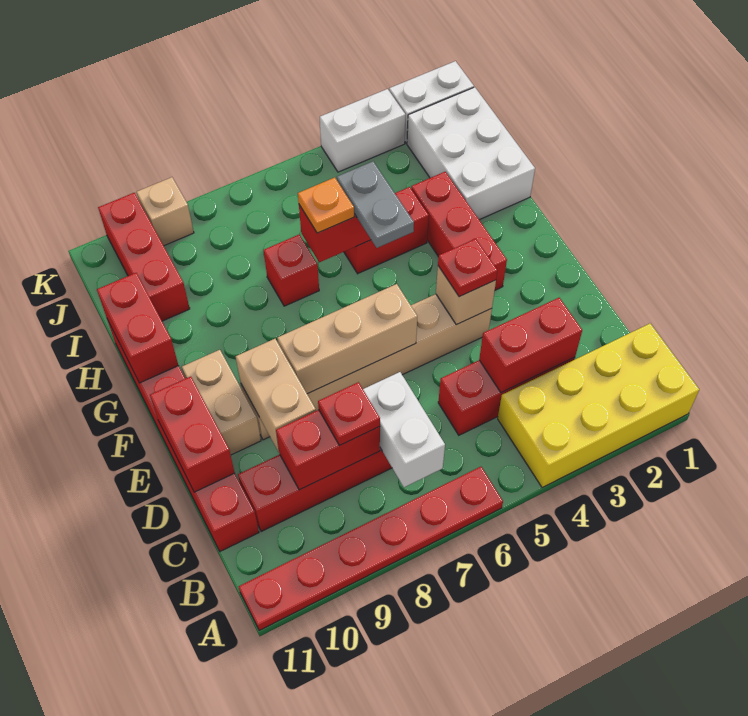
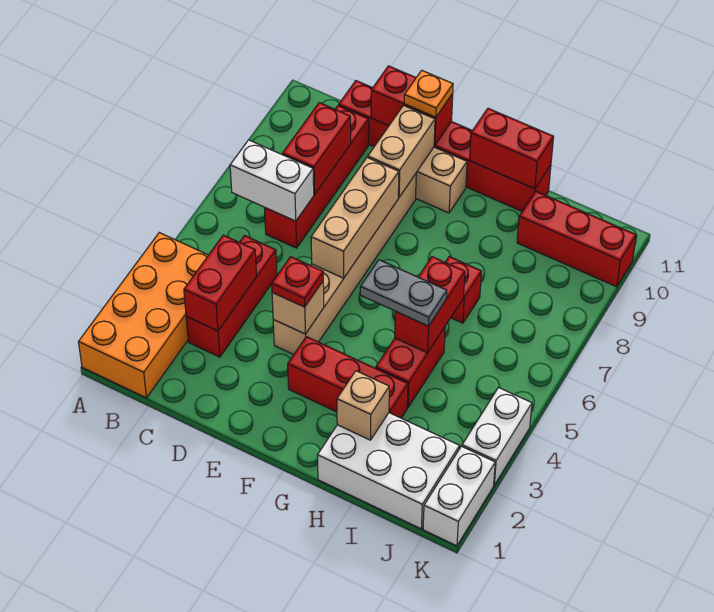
yellow 2x4 brick [498,324,699,488] -> orange 2x4 brick [79,233,208,398]
red 1x6 plate [239,467,503,631] -> none
red 1x1 plate [318,382,380,445] -> none
tan 1x2 brick [236,339,316,452] -> tan 1x2 brick turned to [368,106,435,197]
orange 1x1 plate [298,178,354,233] -> orange 1x1 plate moved to [404,70,453,117]
tan 1x1 brick [137,177,194,246] -> tan 1x1 brick moved to [337,371,389,440]

